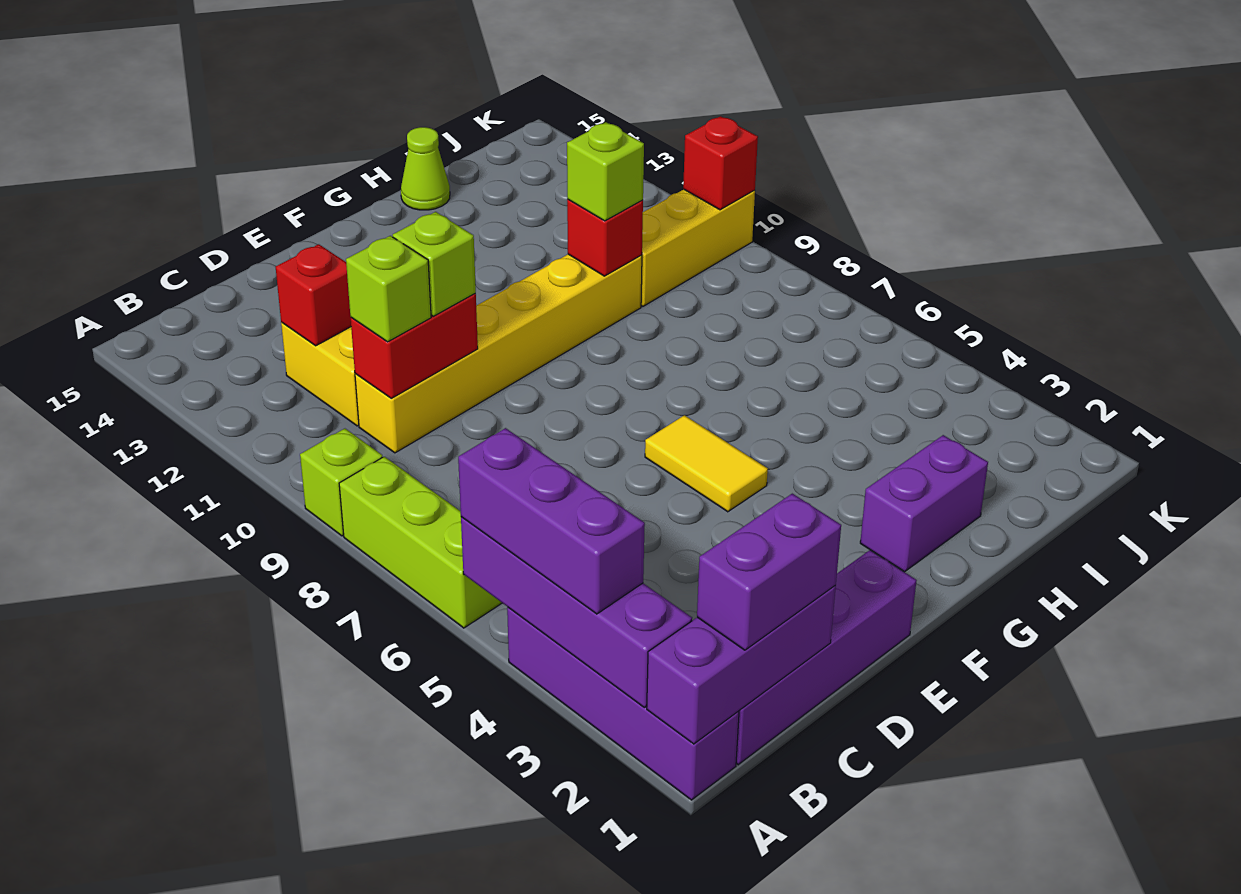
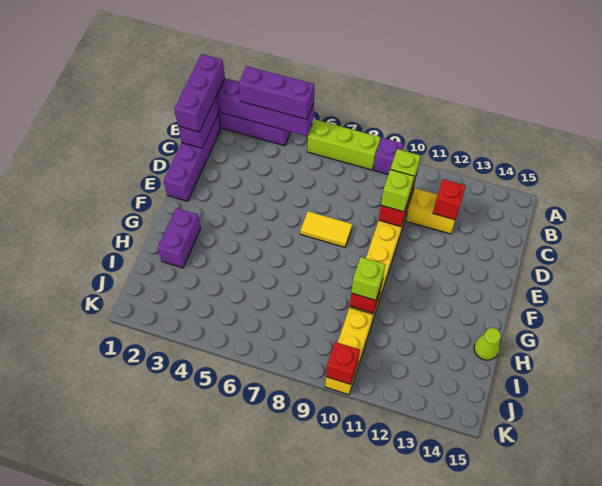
lime 1x1 brick [300,429,383,536] -> purple 1x1 brick [374,138,403,174]
purple 1x2 brick [697,494,841,650] -> purple 1x3 brick [175,54,225,132]
yellow 1x2 tile [645,415,768,512] -> yellow 1x2 tile moved to [300,211,352,247]

